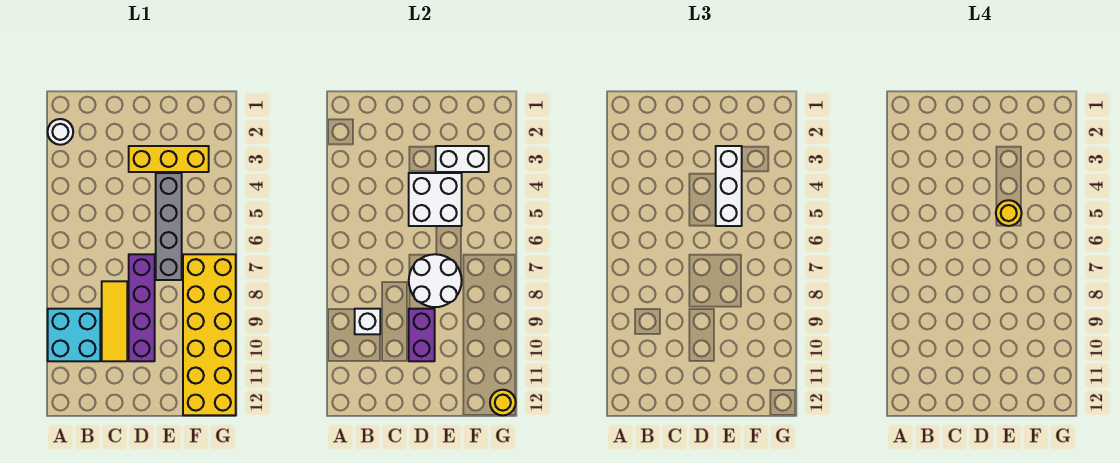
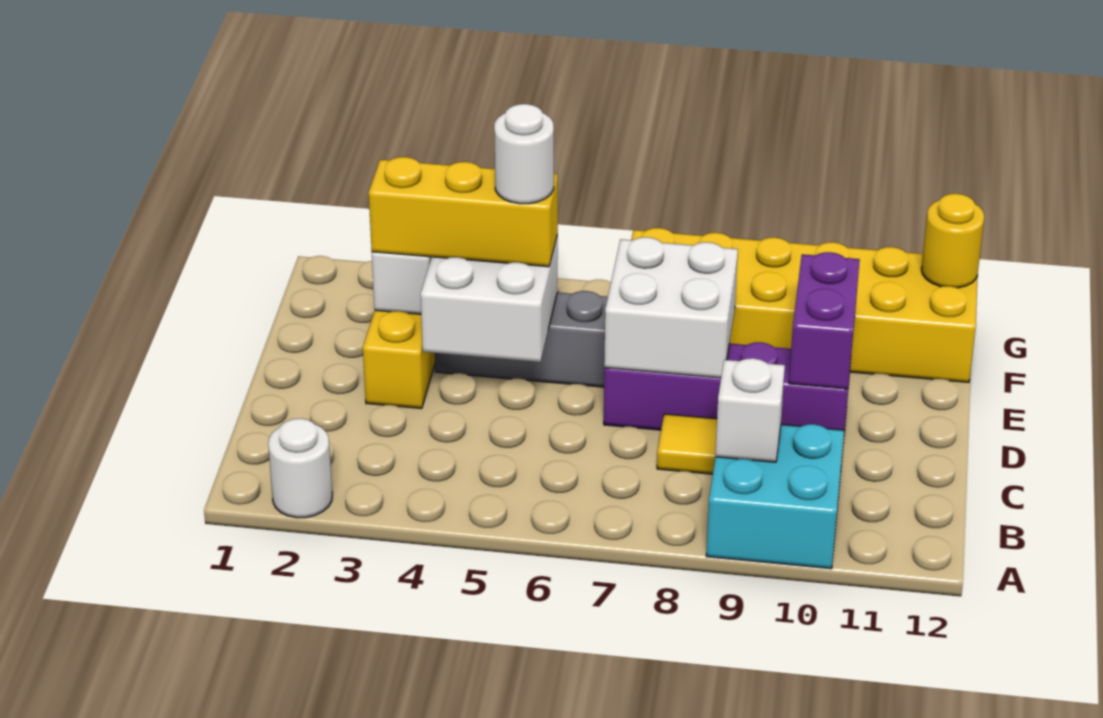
white 2x2 round brick [409,254,462,307] -> white 2x2 brick [604,237,738,378]
purple 1x2 brick [409,309,435,361] -> purple 1x2 brick turned to [789,252,860,389]
white 1x3 brick [716,146,742,226] -> yellow 1x3 brick [369,157,558,267]
yellow 1x1 round brick [996,200,1022,226] -> white 1x1 round brick [494,104,554,204]

